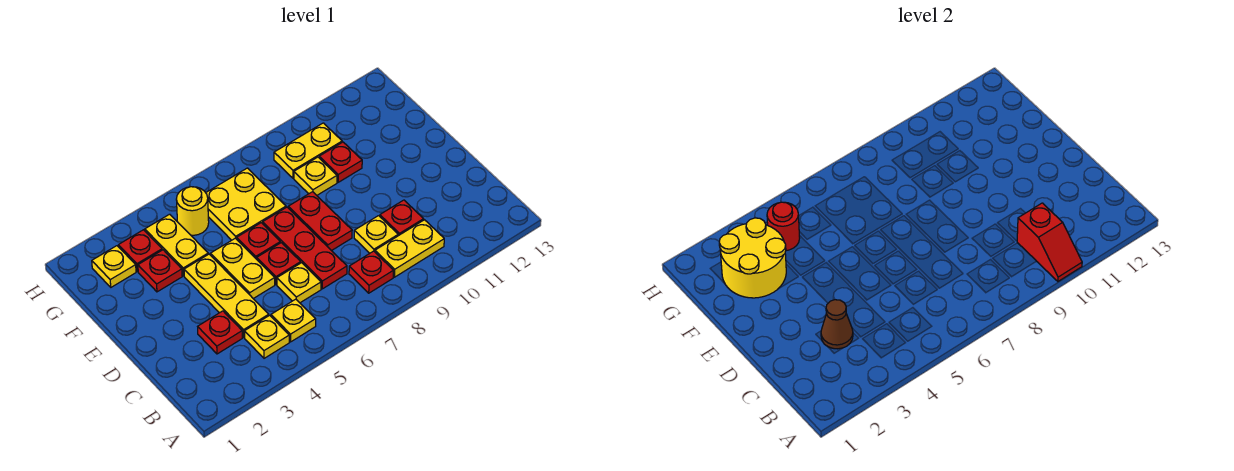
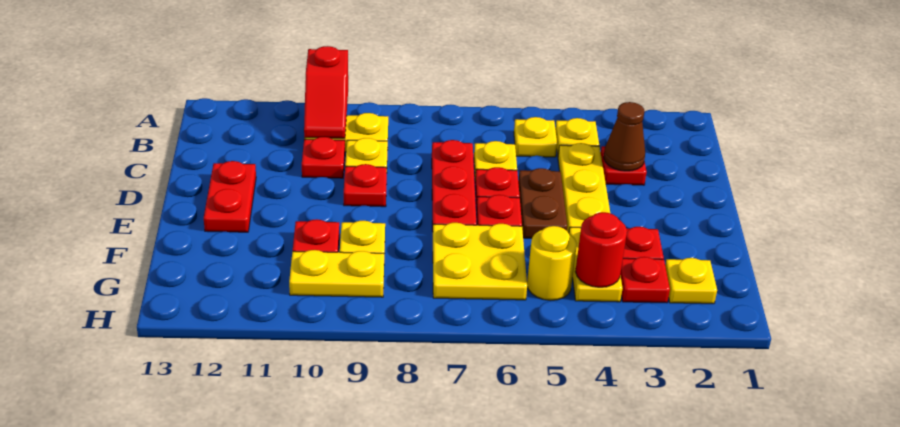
red 1x2 slope [1017,203,1082,281] -> red 1x2 slope turned to [304,46,348,138]
red 1x1 plate [349,251,393,293] -> red 1x1 plate moved to [344,164,387,207]
yellow 1x2 plate [210,238,275,299] -> brown 1x2 plate [518,168,567,238]
red 1x2 plate [288,192,352,251] -> red 1x2 plate moved to [204,161,256,232]
yellow 2x2 round brick [719,218,786,298] -> none

